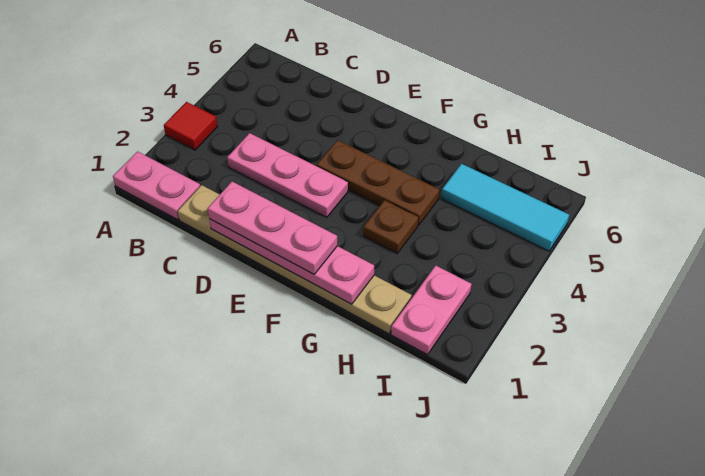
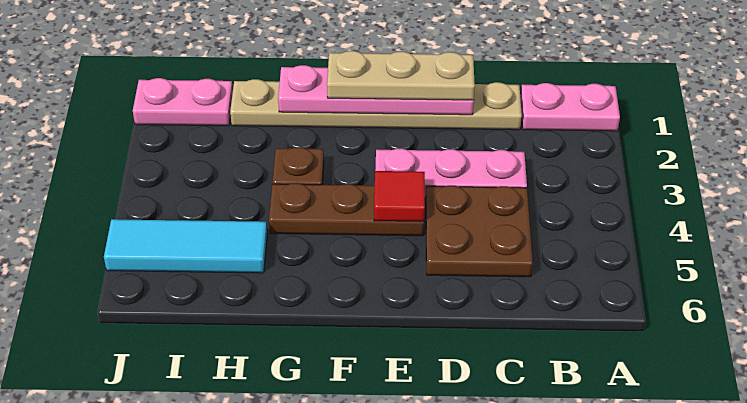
red 1x1 tile [164,102,218,150] -> red 1x1 tile moved to [374,171,425,222]
none -> brown 2x2 plate [426,186,533,277]
pink 1x3 plate [208,182,337,274] -> tan 1x3 plate [327,51,475,100]
pink 1x2 plate [391,266,472,355] -> pink 1x2 plate turned to [133,78,233,126]

